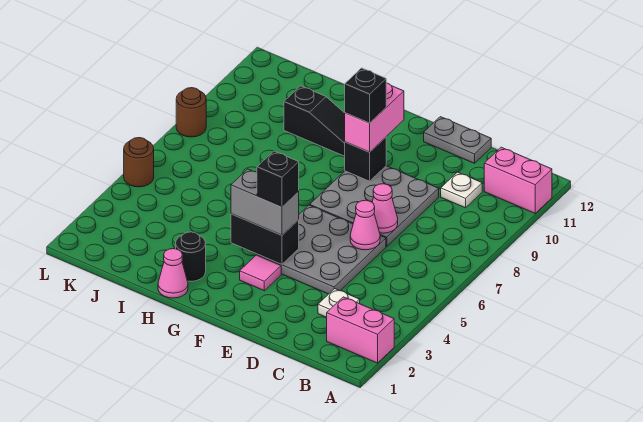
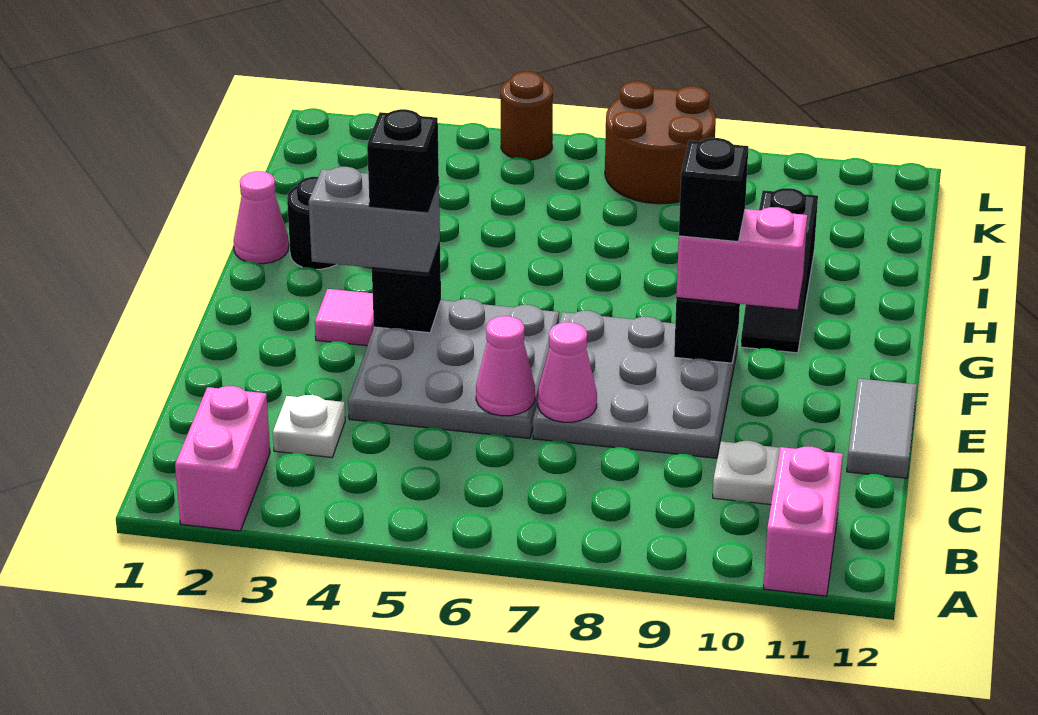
grey 1x2 plate [424,117,491,163] -> grey 1x2 tile [847,378,917,478]
black 1x2 brick [231,214,299,264] -> black 1x1 brick [372,242,441,333]
grey 1x2 brick [231,169,299,235] -> grey 1x2 brick turned to [309,167,440,273]
brown 1x1 round brick [176,88,206,137] -> brown 2x2 round brick [605,81,716,204]

